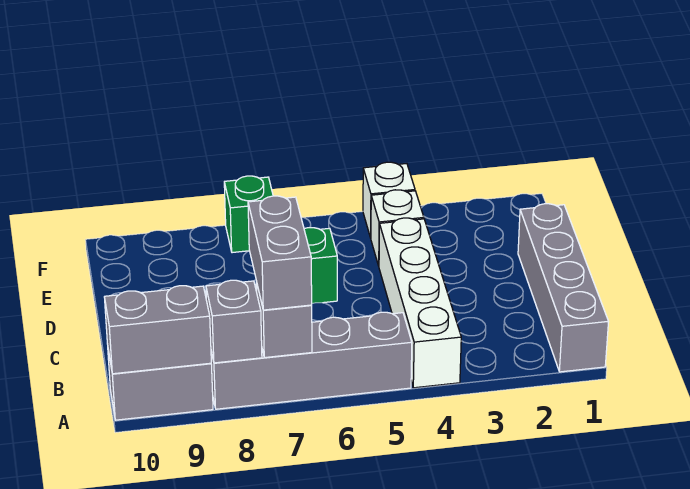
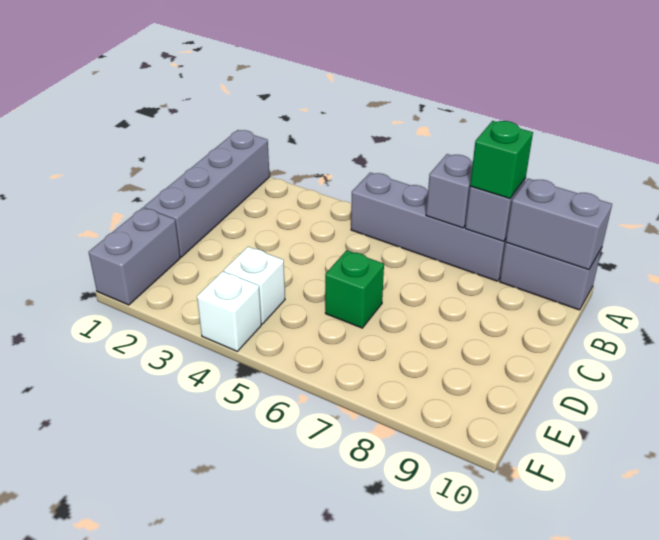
white 1x4 brick [379,218,461,388] -> none
grey 1x2 brick [248,196,312,310] -> grey 1x2 brick moved to [89,207,180,305]
green 1x1 brick [224,176,273,253] -> green 1x1 brick moved to [470,121,533,198]

